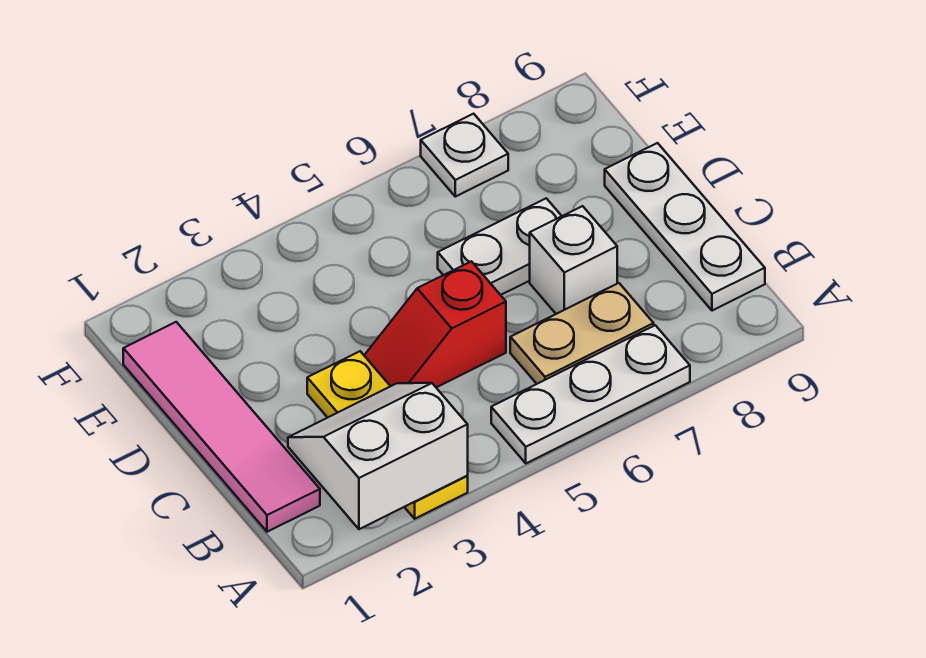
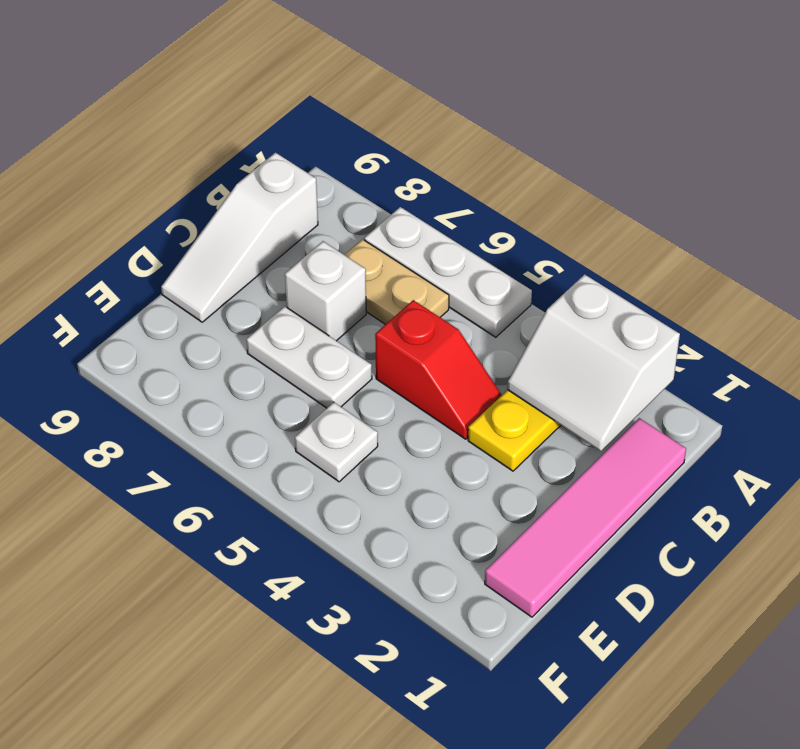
white 1x3 plate [605,143,765,311] -> white 1x3 slope [161,153,318,322]
white 1x1 plate [421,114,508,197] -> white 1x1 plate moved to [295,402,378,482]

